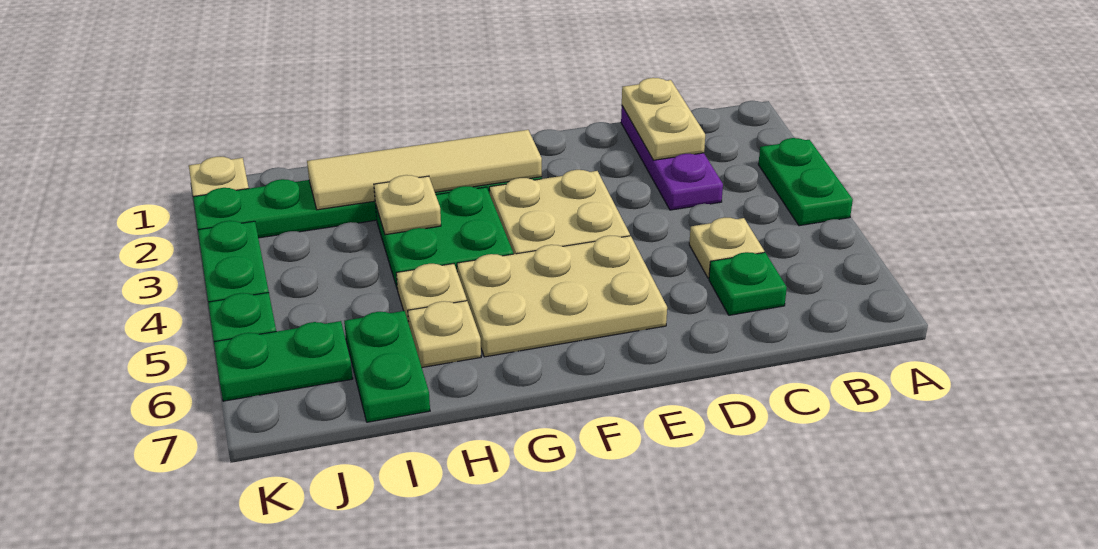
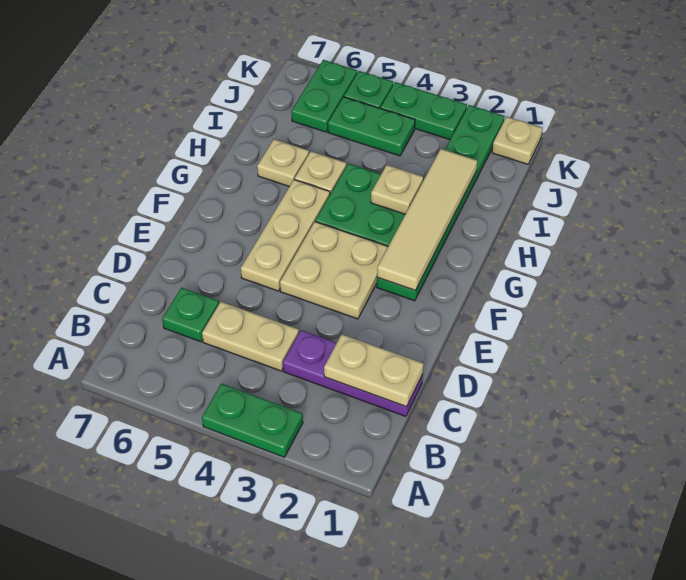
tan 1x1 plate [689,218,764,278] -> tan 1x2 plate [202,302,299,371]
tan 2x3 plate [457,236,667,357] -> tan 1x3 plate [241,180,330,291]
green 1x2 plate [344,311,430,422] -> green 1x2 plate moved to [328,97,415,156]

